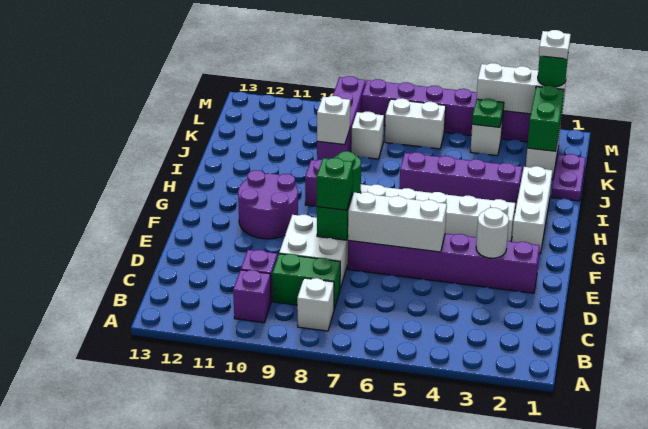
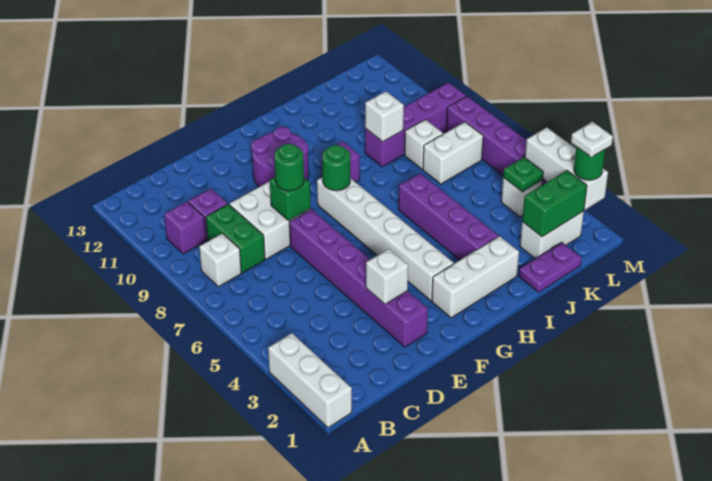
white 1x1 round brick [476,208,509,258] -> white 1x1 brick [366,249,408,304]
white 1x3 brick [348,192,447,252] -> white 1x3 brick moved to [268,333,352,428]
green 1x1 brick [317,158,353,210] -> green 1x1 round brick [274,144,304,191]
white 1x2 brick [385,98,446,149] -> white 1x2 brick turned to [423,122,483,184]

